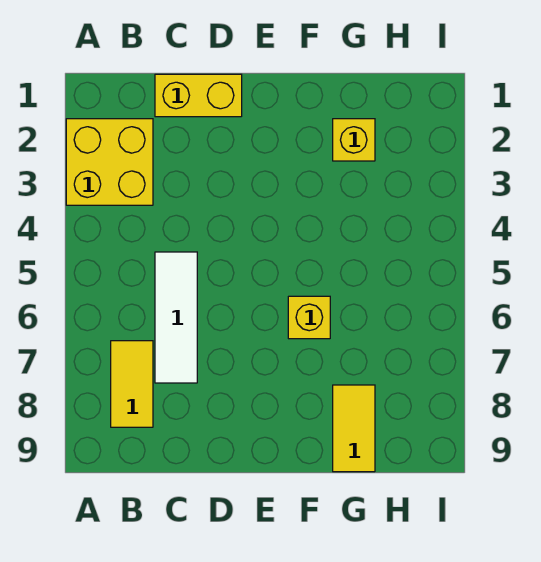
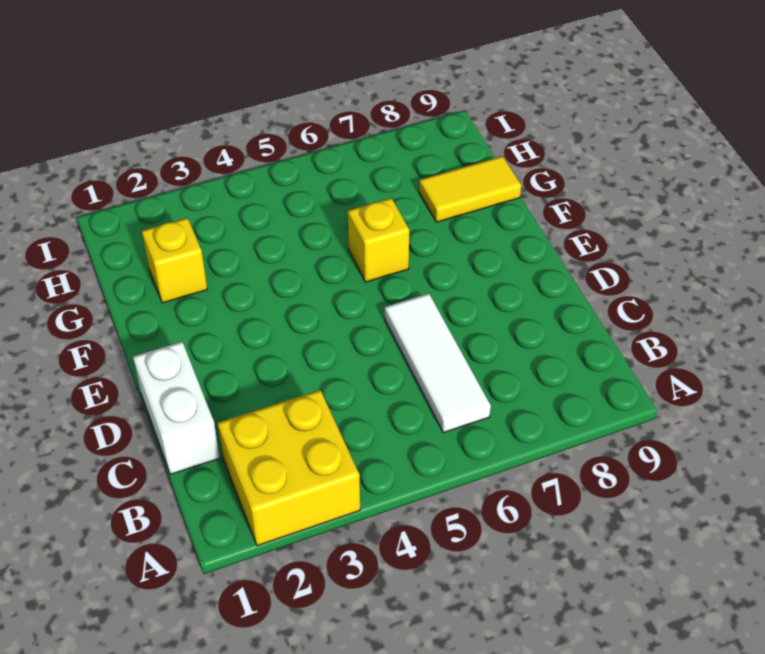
yellow 1x2 tile [111,341,153,427] -> none
yellow 1x2 brick [155,74,242,117] -> white 1x2 brick [133,342,220,474]
white 1x3 tile [155,252,197,383] -> white 1x3 tile turned to [385,293,491,433]

